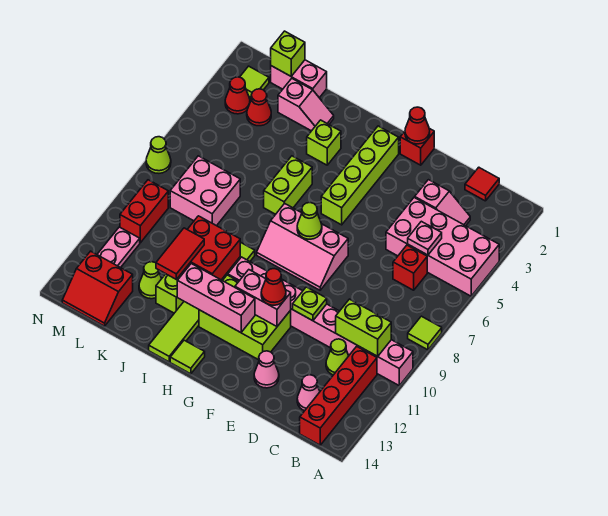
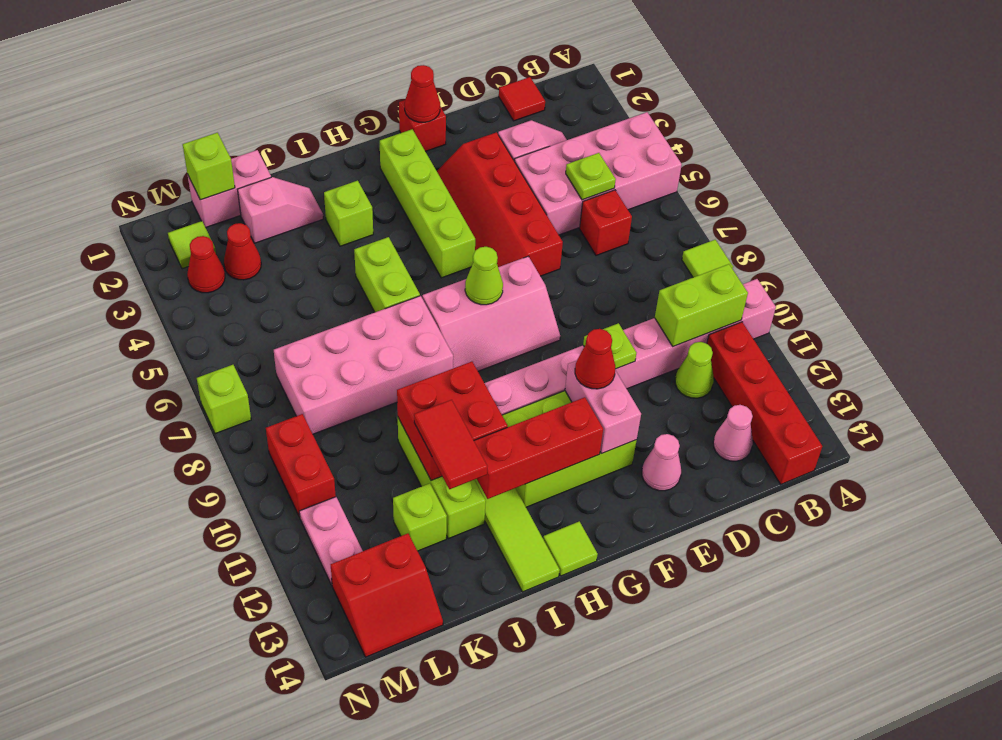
pink 1x1 plate [408,221,442,255] -> lime 1x1 plate [566,153,616,200]
none -> red 2x4 slope [437,132,563,276]
pink 1x2 brick [235,270,291,326] -> pink 1x2 brick turned to [565,361,641,453]
pink 1x3 brick [177,264,255,333] -> red 1x3 brick [474,397,603,499]
pink 2x2 brick [170,156,240,226] -> pink 2x4 brick [274,296,453,434]
lime 1x1 cone [139,262,162,299] -> lime 1x1 brick [393,483,447,551]
lime 1x1 cone [146,137,171,173] -> lime 1x1 brick [197,365,251,434]

